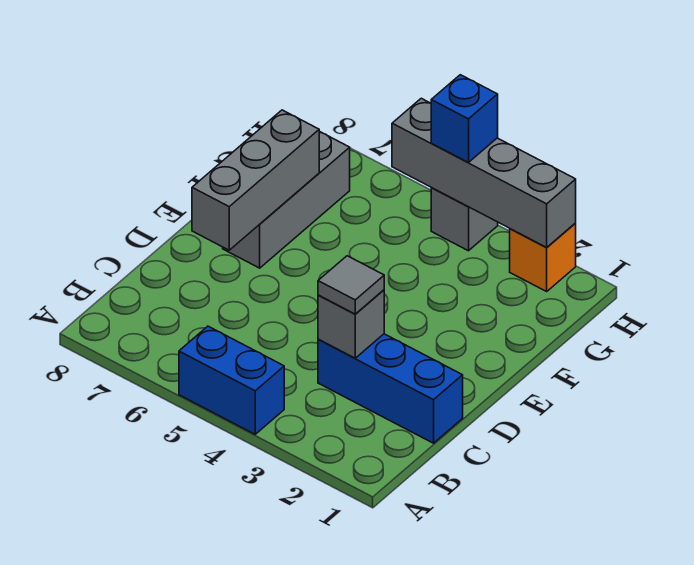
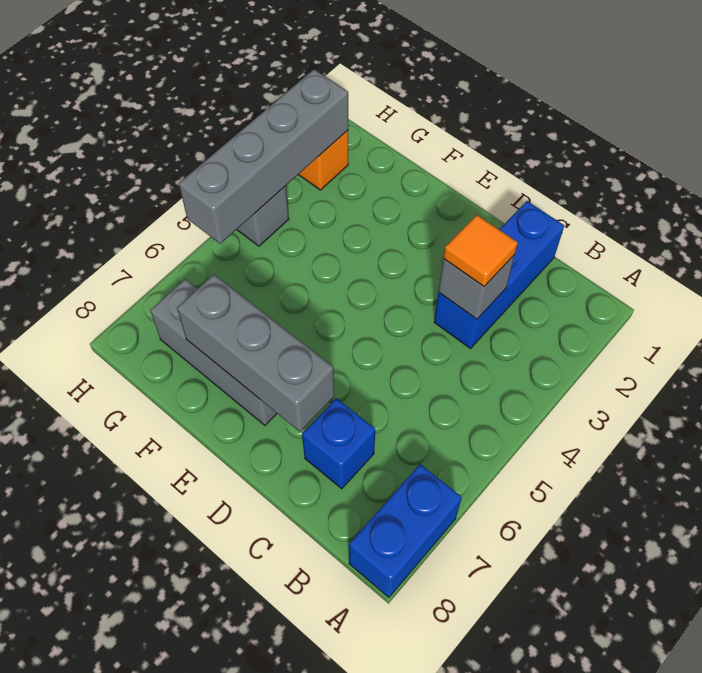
blue 1x2 brick [179,326,284,434] -> blue 1x2 brick moved to [349,464,462,597]
grey 1x1 tile [318,256,384,314] -> orange 1x1 tile [444,215,518,286]
blue 1x1 brick [431,75,498,163] -> blue 1x1 brick moved to [302,398,375,489]

